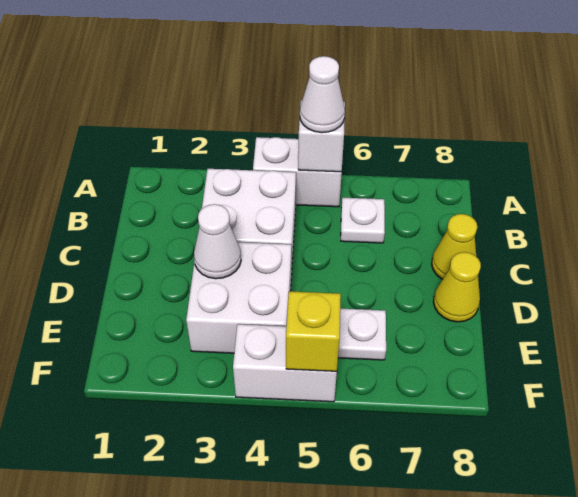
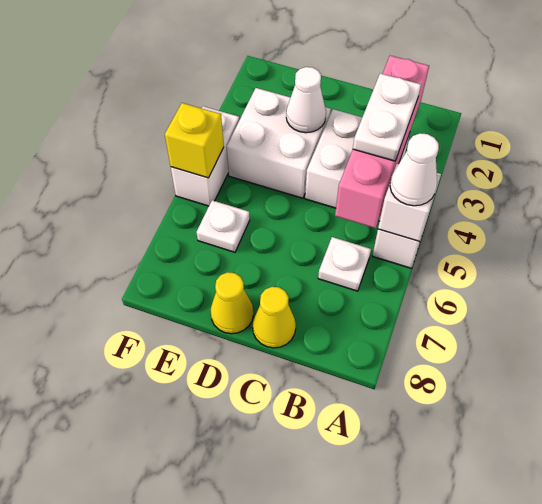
none -> pink 1x4 brick [335,56,429,228]
none -> white 1x2 plate [353,73,421,161]

